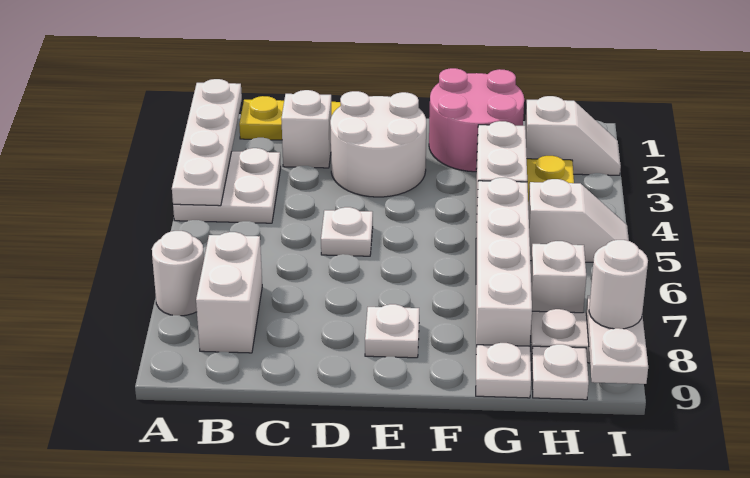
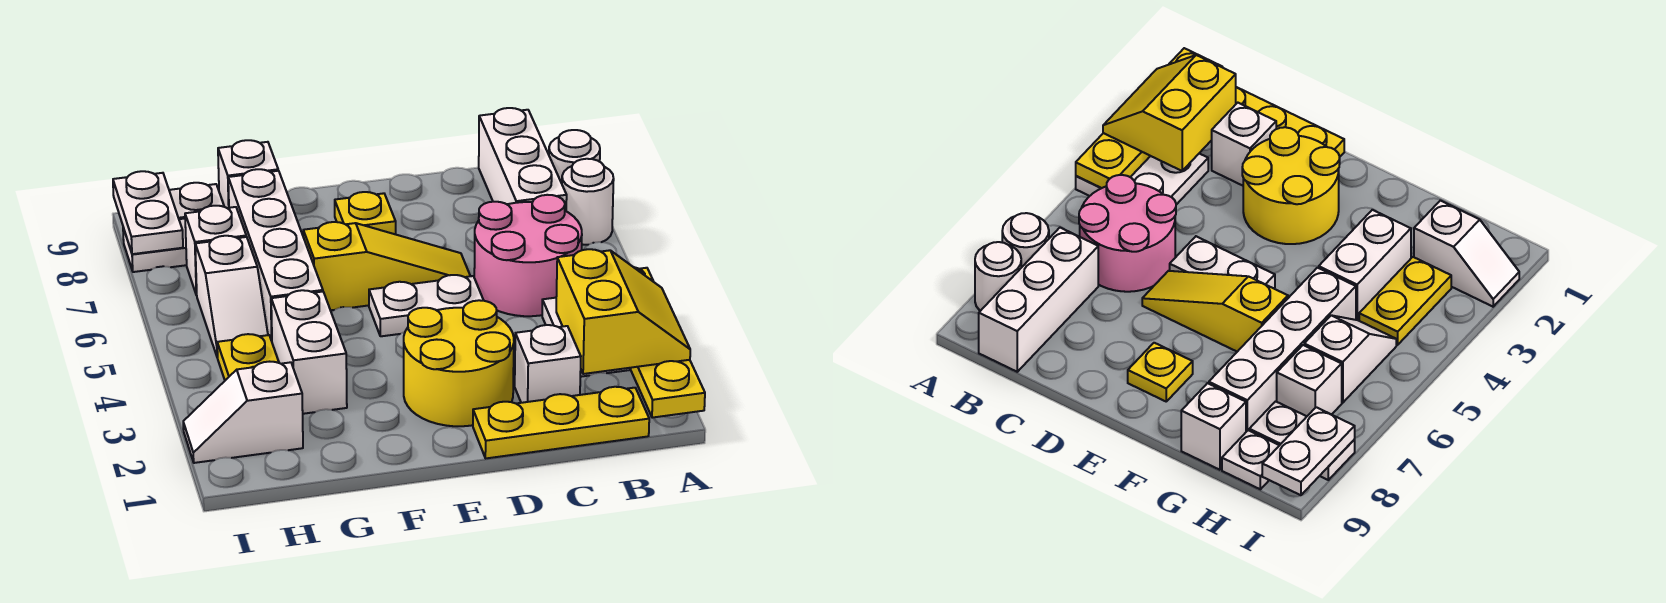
white 1x4 plate [172,79,242,206] -> yellow 1x4 plate [630,267,705,418]
none -> yellow 2x2 slope [556,249,690,374]
white 1x2 brick [196,232,262,353] -> white 1x3 brick [479,108,567,211]
white 2x2 round brick [330,91,426,197] -> yellow 2x2 round brick [404,300,514,426]
white 1x1 plate [321,207,373,256] -> white 1x2 plate [369,275,484,336]
none -> yellow 1x3 slope [303,222,470,310]
white 1x1 plate [365,304,419,358] -> yellow 1x1 plate [335,192,396,234]
pink 2x2 round brick [429,68,524,172] -> pink 2x2 round brick moved to [474,195,582,316]
white 1x1 plate [476,343,531,398] -> white 1x1 brick [218,140,278,208]
white 1x2 slope [528,179,629,262] -> white 1x2 slope turned to [195,236,268,358]
white 1x1 round brick [589,240,648,329] -> white 1x1 round brick moved to [549,130,600,183]

